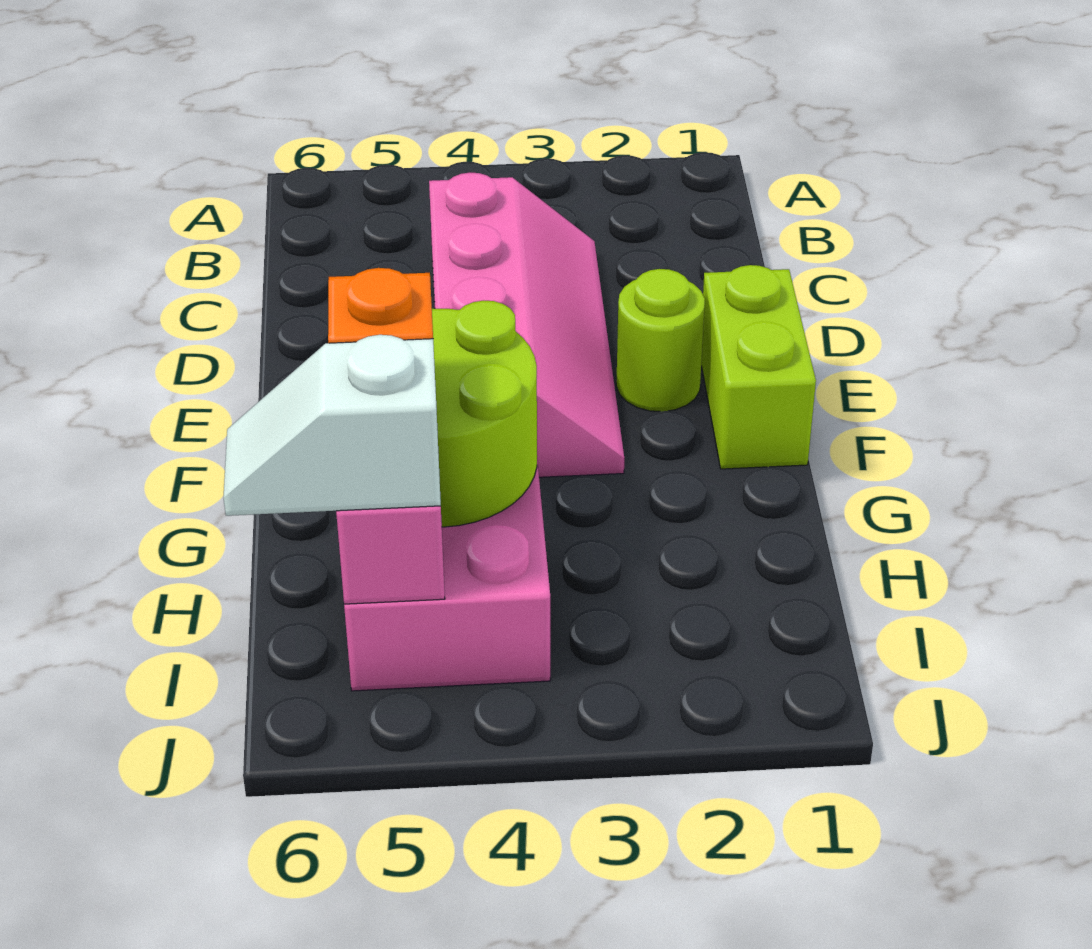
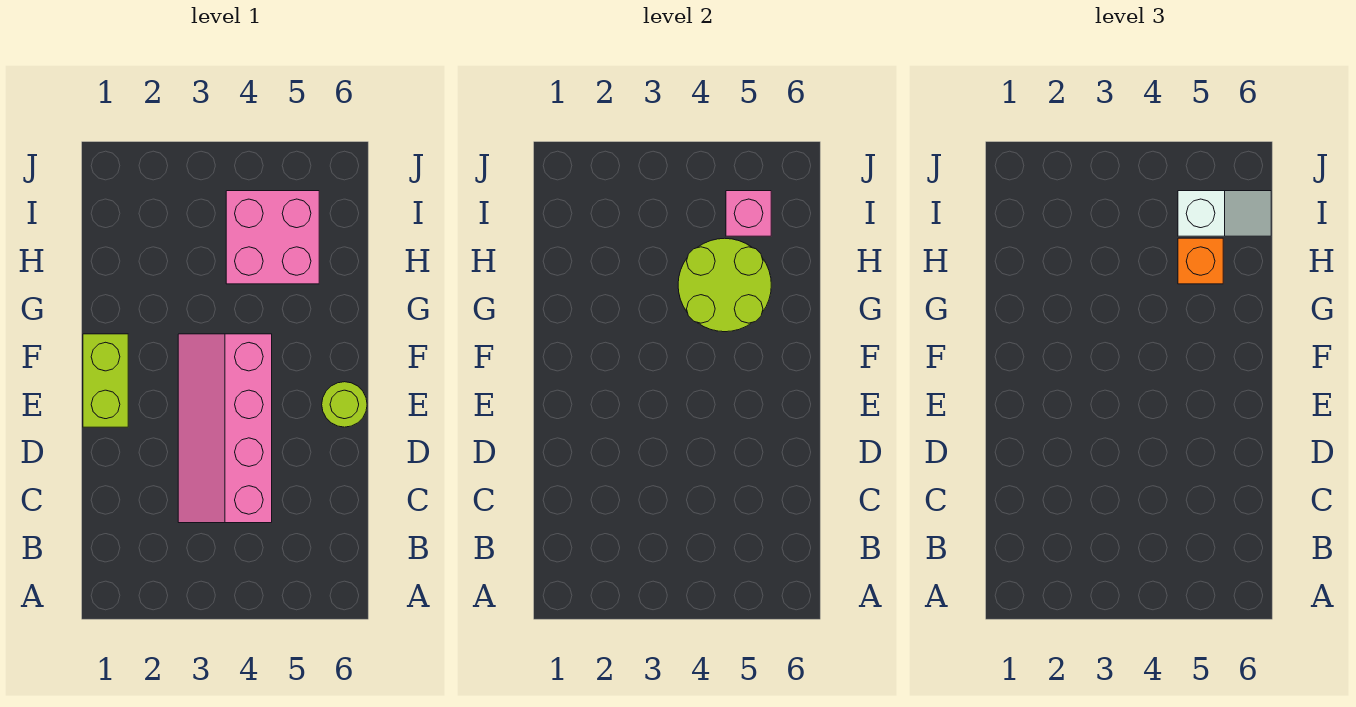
lime 1x1 round brick [616,269,705,412] -> lime 1x1 round brick moved to [322,382,367,427]

